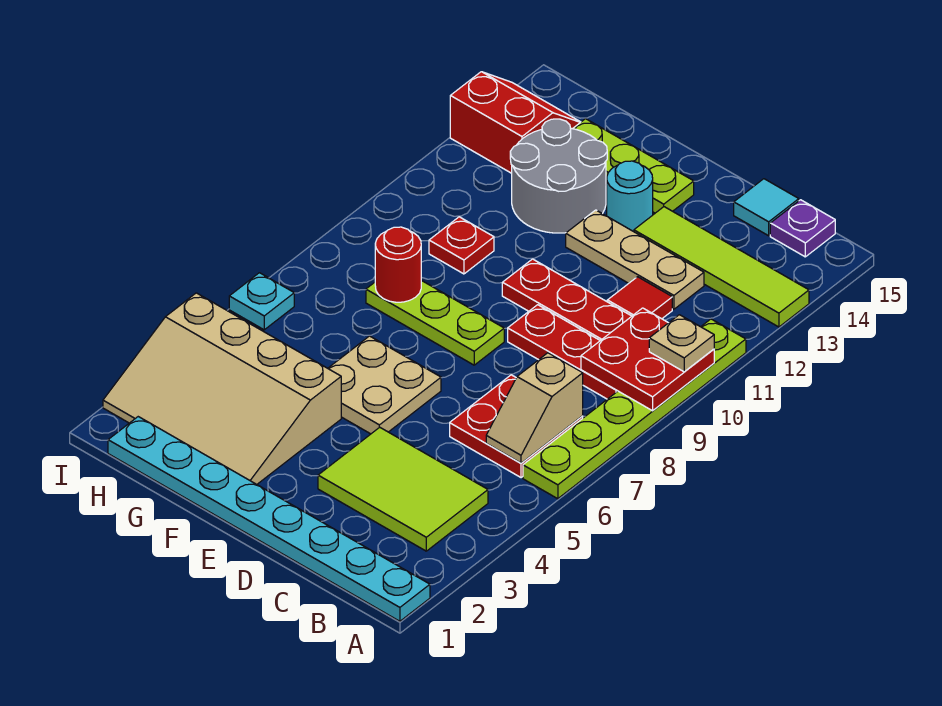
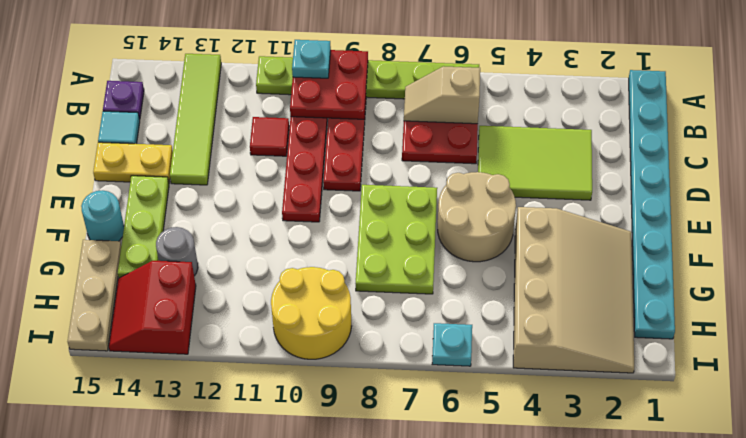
tan 1x1 plate [649,315,714,372] -> cyan 1x1 plate [292,40,331,78]
lime 2x3 tile [318,427,488,551] -> lime 2x3 tile turned to [478,126,592,200]
tan 1x2 slope [486,353,583,463] -> tan 1x2 slope turned to [404,66,480,124]
tan 1x3 plate [566,210,704,309] -> tan 1x3 plate moved to [67,240,121,351]
none -> yellow 1x2 plate [93,142,173,182]
tan 2x2 plate [328,336,441,434] -> tan 2x2 round brick [438,172,516,262]
lime 1x3 plate [366,280,504,365] -> lime 2x3 plate [356,185,437,294]
cyan 1x1 round brick [607,161,653,232] -> cyan 1x1 round brick moved to [81,190,124,241]
grey 2x2 round brick [510,119,607,233] -> grey 1x1 round brick [156,227,198,276]
red 1x1 round brick [375,227,421,302] -> none
red 1x1 plate [429,217,494,274] -> none
none -> yellow 2x2 round brick [271,267,352,359]

